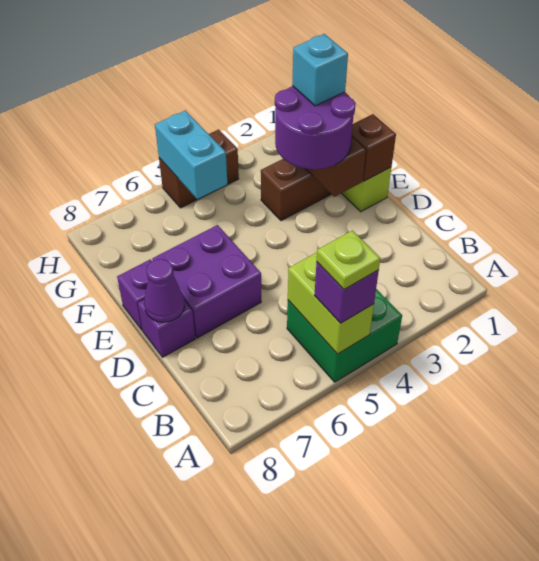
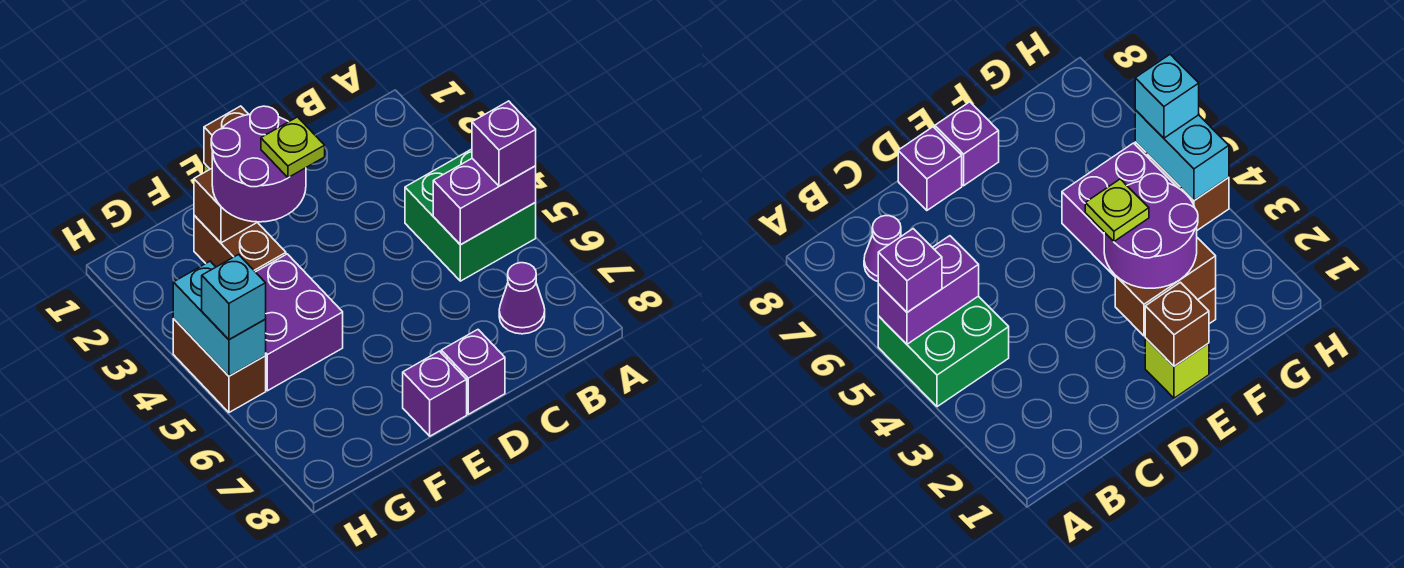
lime 1x2 brick [288,252,374,354] -> purple 1x2 brick [433,159,536,245]
lime 1x1 plate [317,230,380,289] -> lime 1x1 plate moved to [261,117,325,178]
purple 2x2 brick [152,225,261,338] -> purple 2x2 brick moved to [256,254,343,391]
purple 1x1 cone [144,259,185,322] -> purple 1x1 cone moved to [499,263,545,334]
cyan 1x1 brick [292,34,348,106] -> cyan 1x1 brick moved to [202,255,266,340]
cyan 1x2 brick [155,110,227,199] -> cyan 1x2 brick turned to [173,261,266,376]

